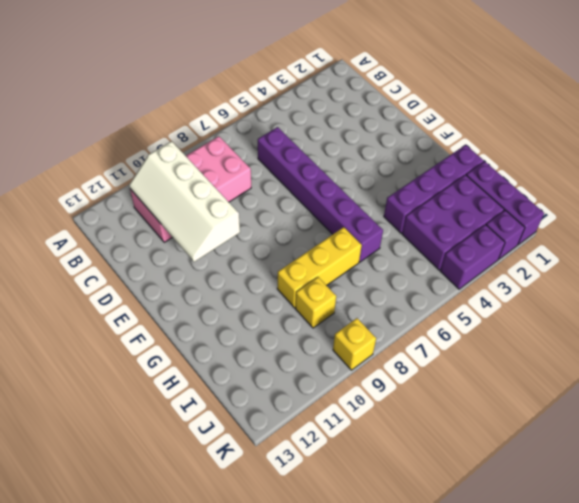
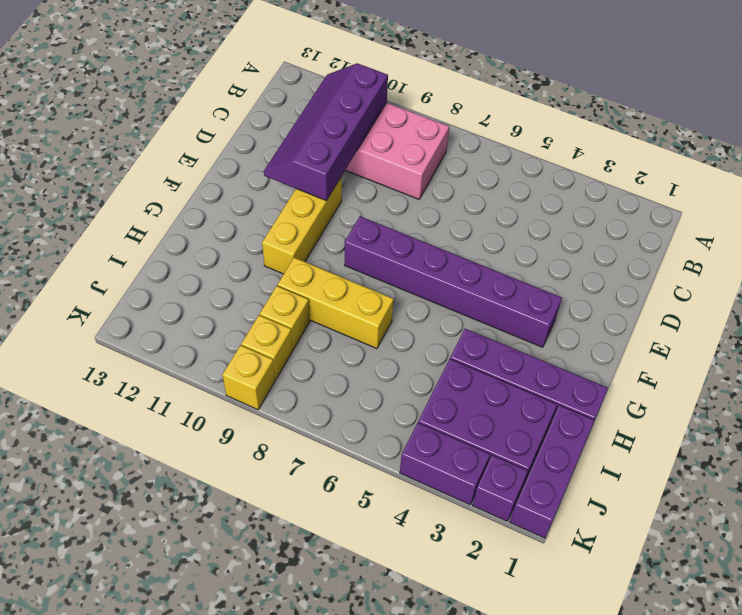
white 2x4 slope [129,141,240,262] -> purple 2x4 slope [264,63,388,201]
purple 1x6 brick [258,127,383,262] -> purple 1x6 brick turned to [345,216,562,347]
none -> yellow 1x3 brick [262,177,342,274]
none -> yellow 1x1 brick [241,315,293,379]

